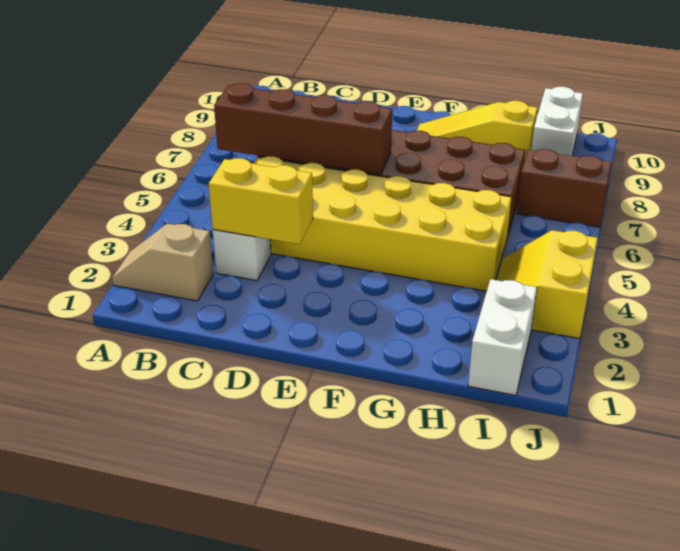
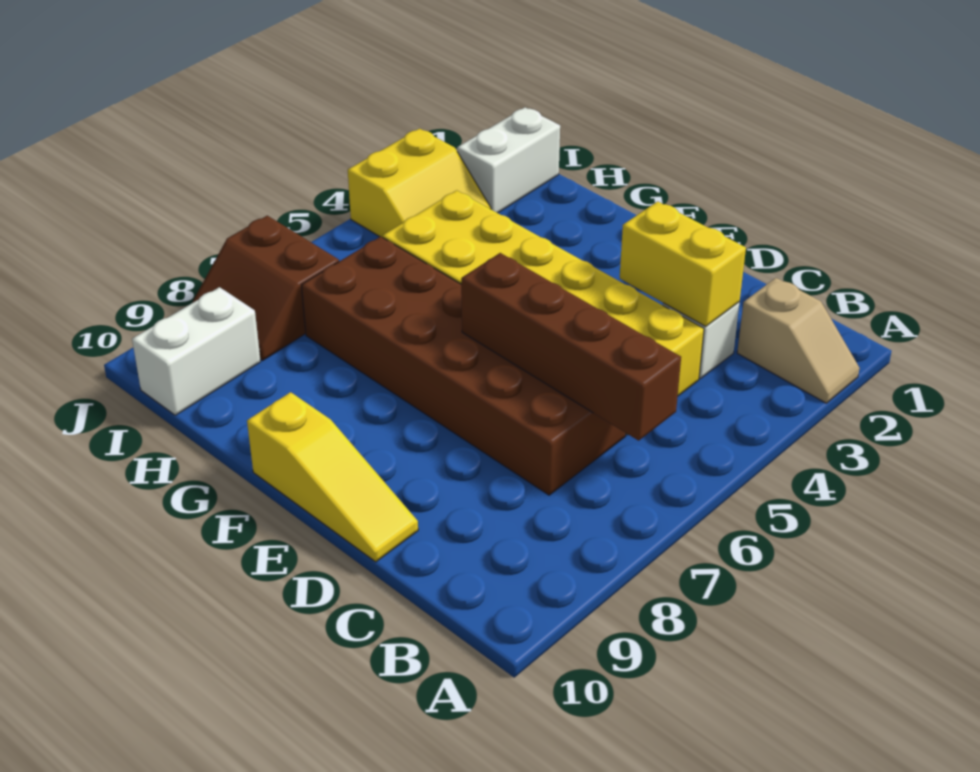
yellow 1x3 slope [417,101,538,160] -> yellow 1x3 slope moved to [247,392,418,562]

